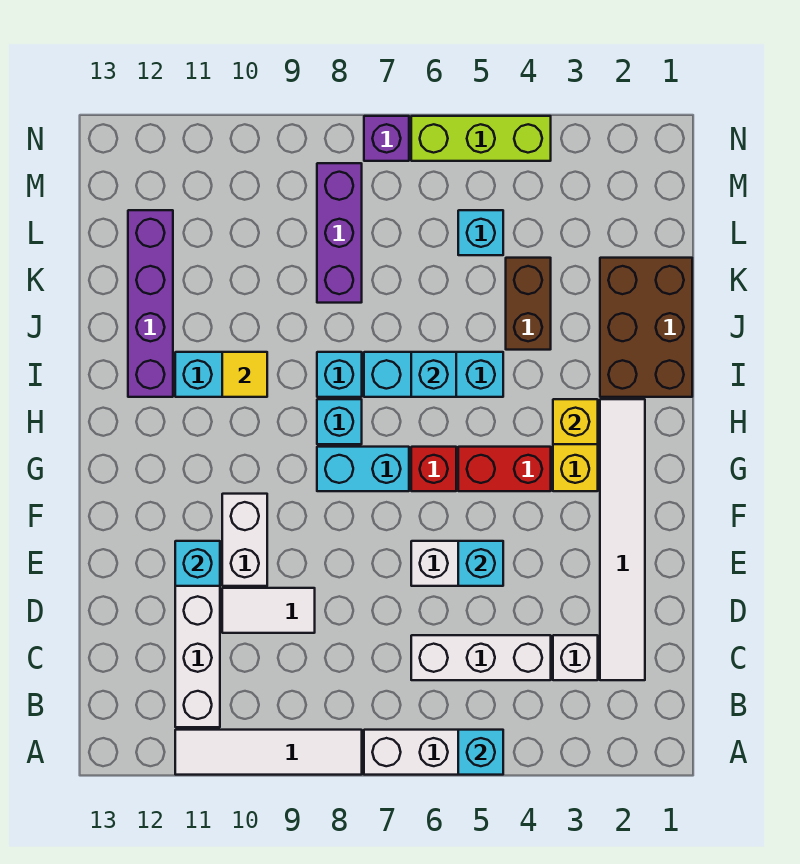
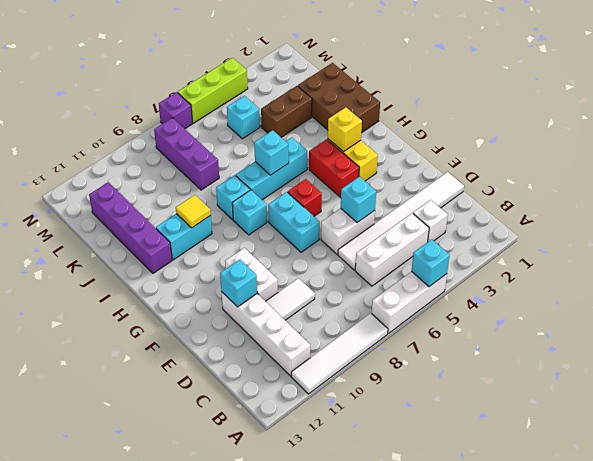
white 1x6 tile [600,399,645,680] -> white 1x6 tile turned to [338,172,464,270]
red 1x2 brick [458,447,551,491] -> red 1x2 brick turned to [309,139,359,198]
cyan 1x2 brick [317,447,409,491] -> cyan 1x2 brick turned to [268,192,320,252]
brown 1x2 brick [506,258,551,350] -> brown 1x2 brick turned to [261,86,312,137]

